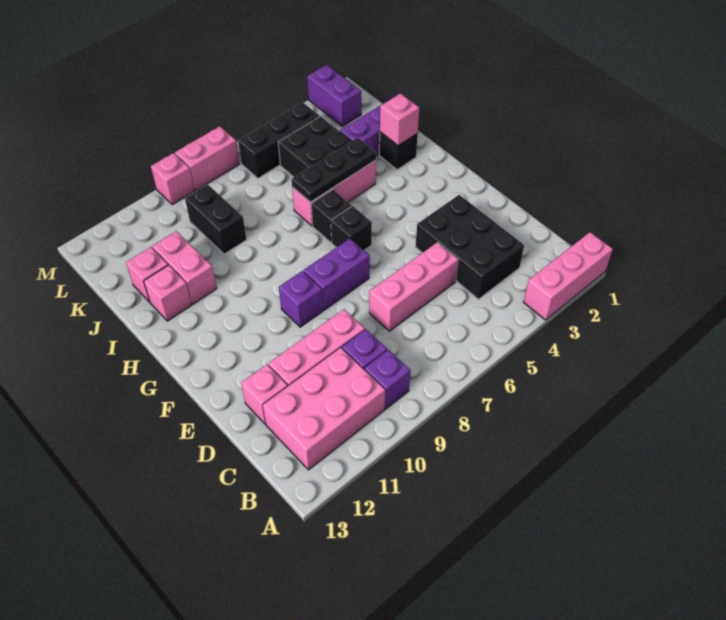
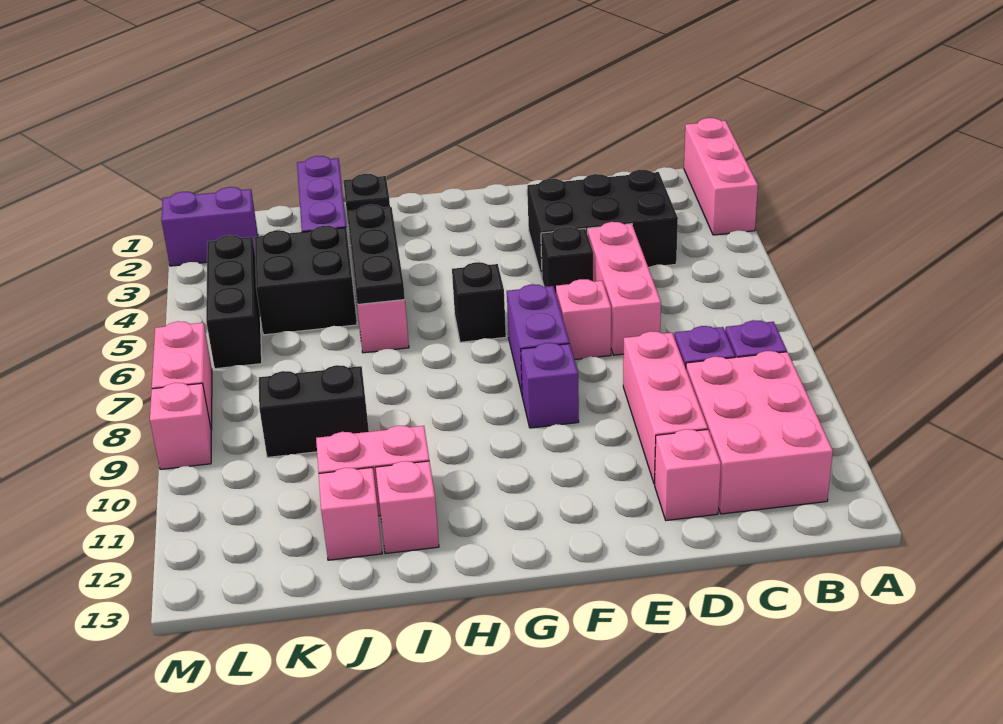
black 1x1 brick [311,190,352,242] -> black 1x1 brick moved to [541,227,593,293]
pink 1x1 brick [380,94,419,146] -> pink 1x1 brick moved to [556,279,611,360]

